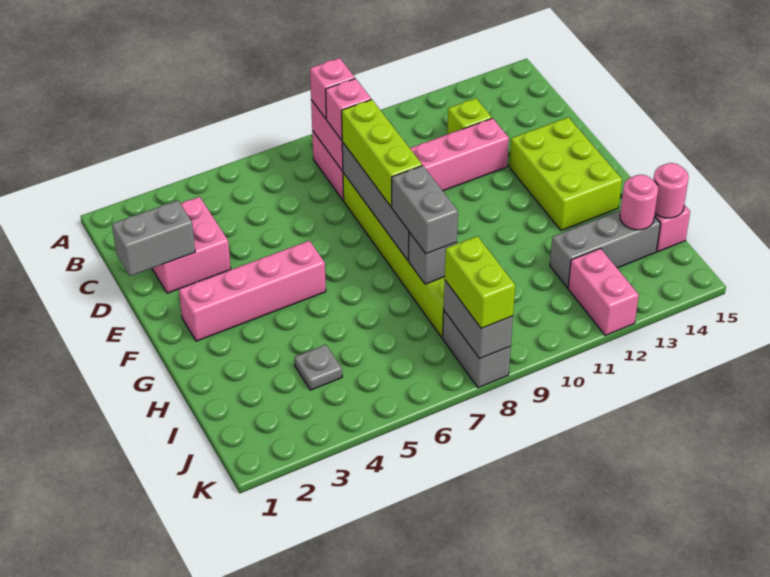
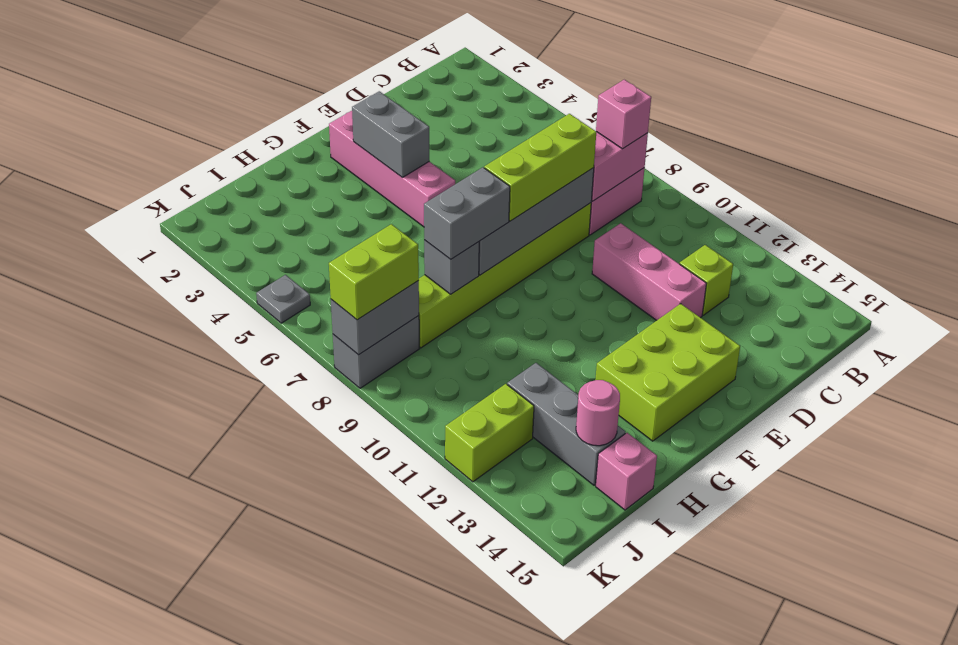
pink 2x2 brick [152,197,231,293] -> none
pink 1x1 brick [326,79,371,140] -> none
grey 1x2 brick [112,200,195,276] -> grey 1x2 brick moved to [352,91,429,177]
grey 1x1 plate [294,345,342,390] -> grey 1x1 plate moved to [256,275,310,323]
pink 1x1 round brick [653,163,689,218] -> none
pink 1x2 brick [568,248,639,335] -> lime 1x2 brick [445,384,534,482]

